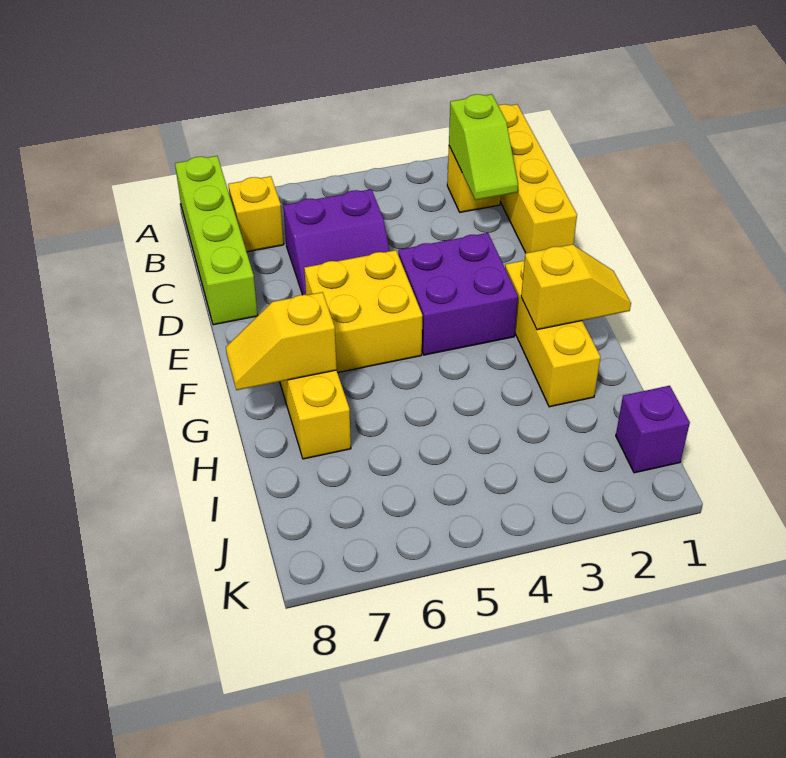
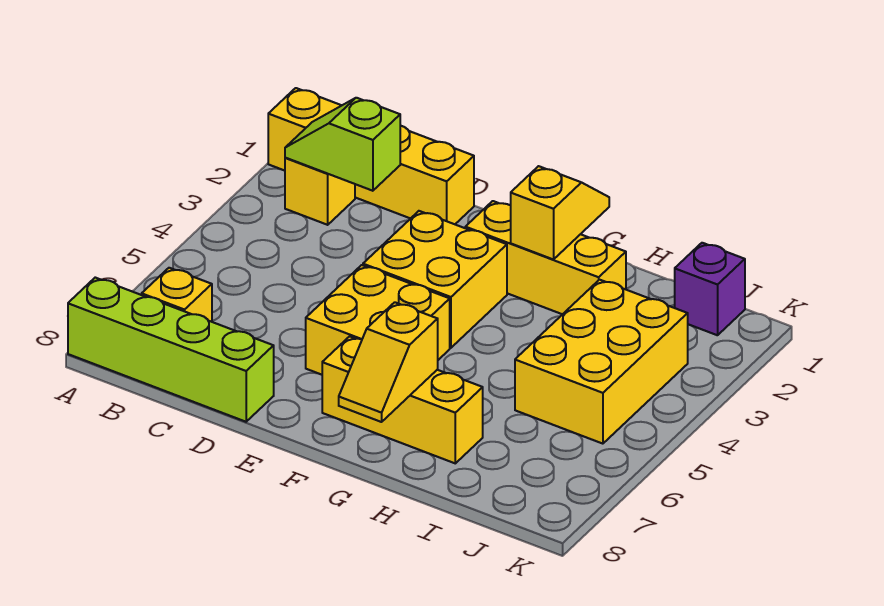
lime 1x2 slope [449,94,518,200] -> lime 1x2 slope turned to [285,98,400,191]
purple 2x2 slope [283,189,390,295] -> none
purple 2x2 brick [398,233,518,355] -> yellow 2x2 brick [363,211,507,348]
none -> yellow 2x3 brick [515,280,688,444]

